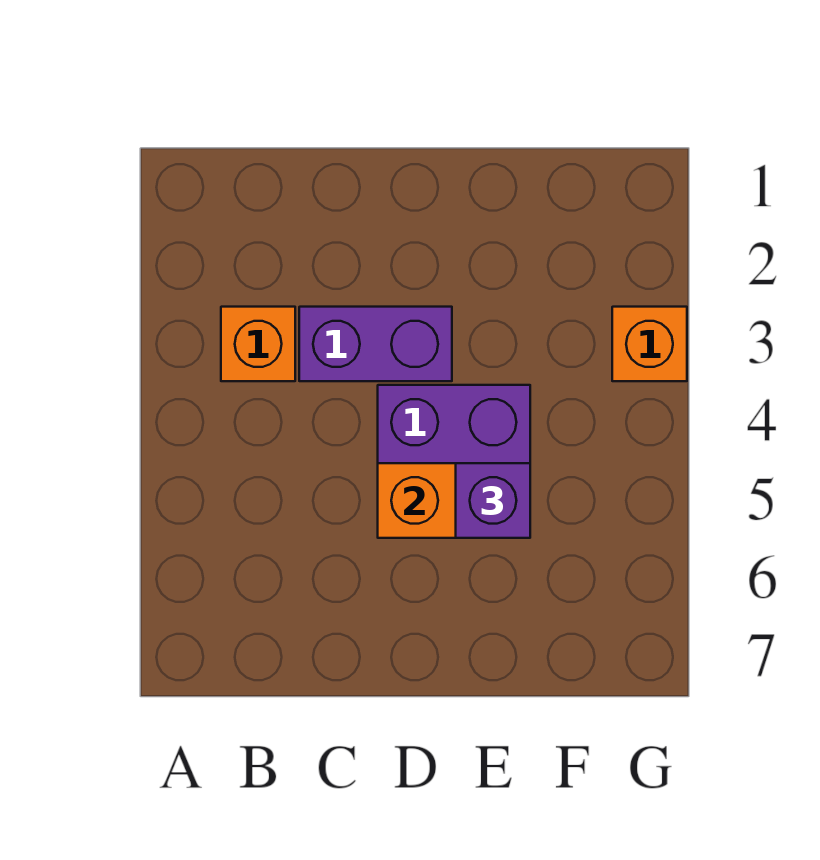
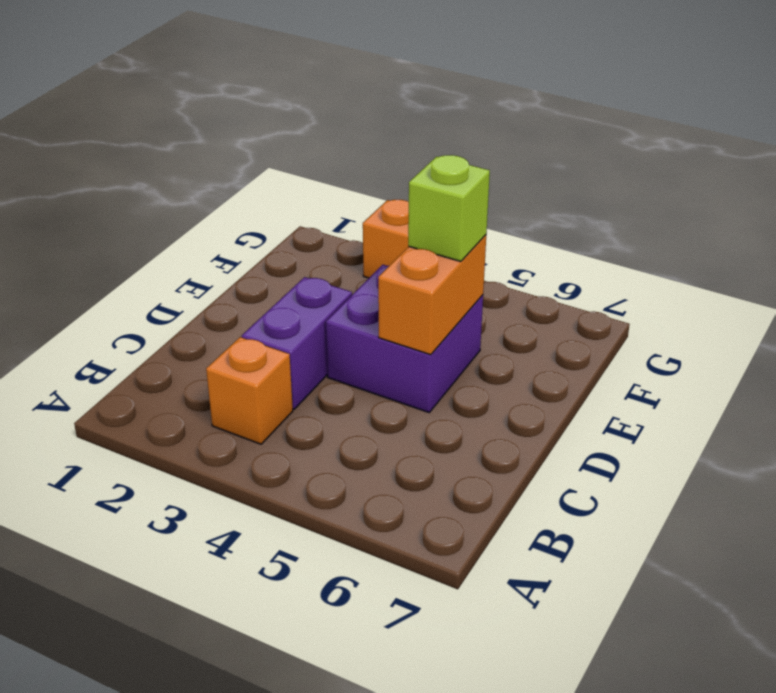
purple 1x1 brick [456,463,530,538] -> lime 1x1 brick [408,155,490,262]

